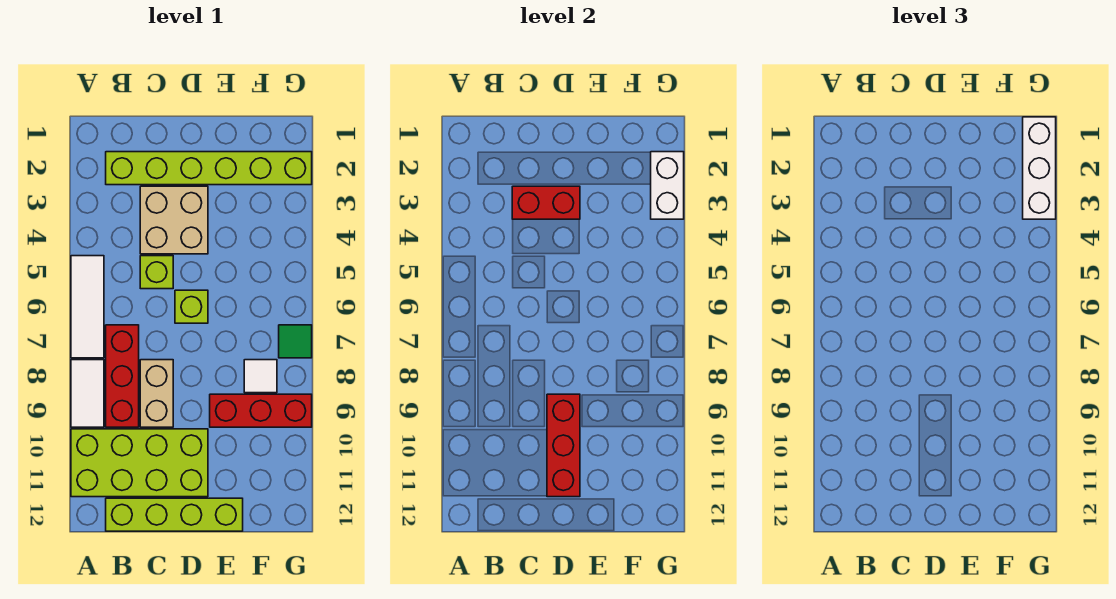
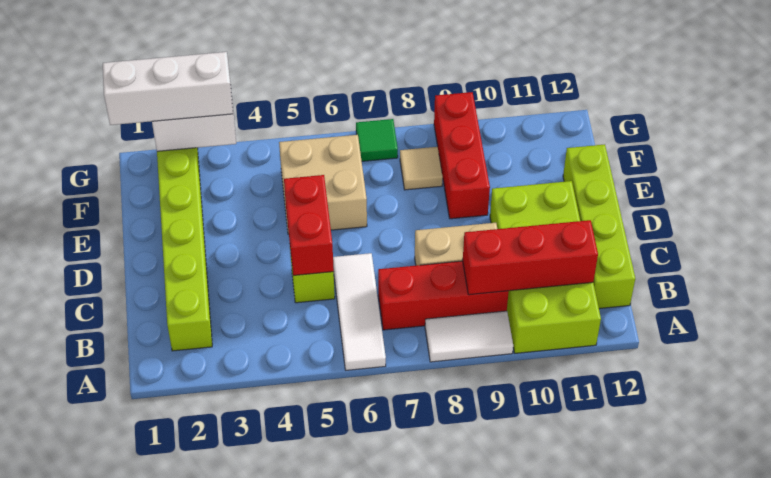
white 1x3 tile [71,256,104,358] -> white 1x3 tile turned to [333,253,386,370]
tan 2x2 brick [140,186,208,254] -> tan 2x2 brick moved to [279,135,367,234]
red 1x2 brick [512,186,580,219] -> red 1x2 brick moved to [284,175,334,276]
lime 1x1 brick [175,290,208,323] -> none
red 1x3 brick [547,394,580,497] -> red 1x3 brick moved to [463,220,598,295]
white 1x1 tile [244,360,277,393] -> tan 1x1 tile [400,147,443,190]

